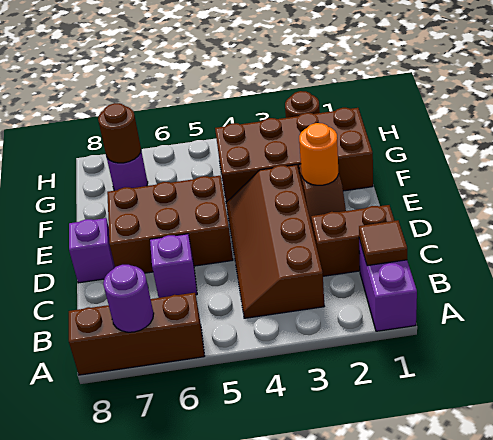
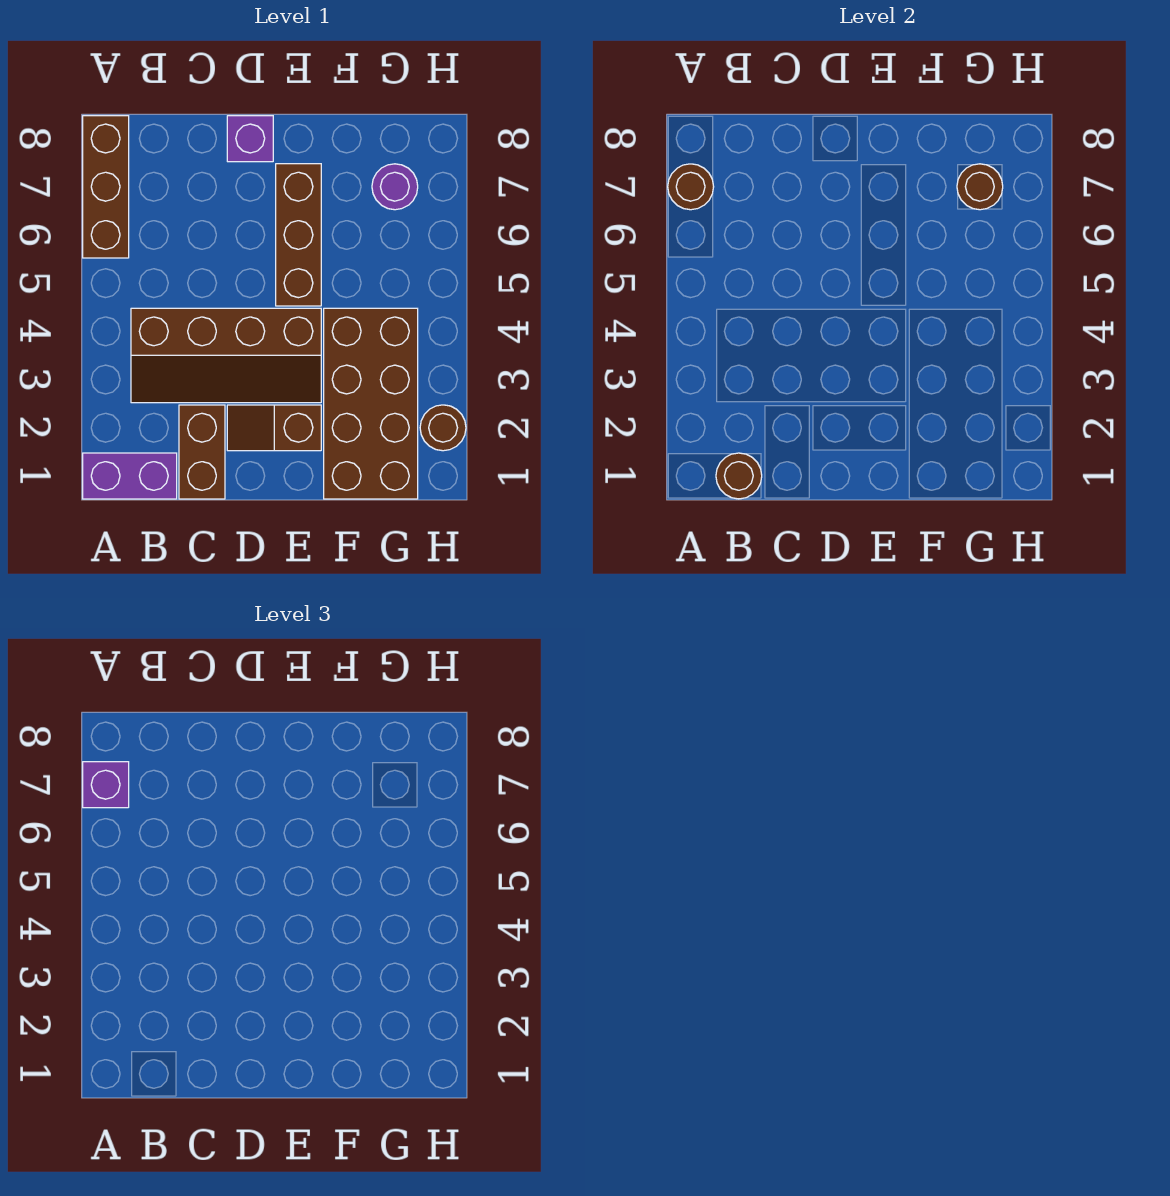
purple 1x1 round brick [103,265,154,332] -> brown 1x1 round brick [668,164,714,210]
brown 1x1 tile [359,220,407,266] -> brown 1x1 round brick [716,453,762,499]
brown 2x4 slope [226,165,324,318] -> brown 2x4 slope turned to [131,308,321,403]
purple 1x1 brick [150,234,197,298] -> purple 1x1 brick moved to [83,762,129,808]
brown 2x3 brick [107,176,233,273] -> brown 1x3 brick [276,164,321,306]
orange 1x1 round brick [299,123,338,185] -> none

